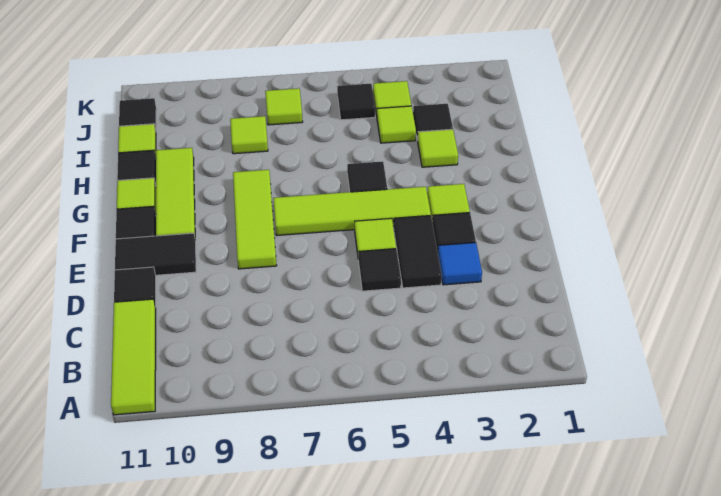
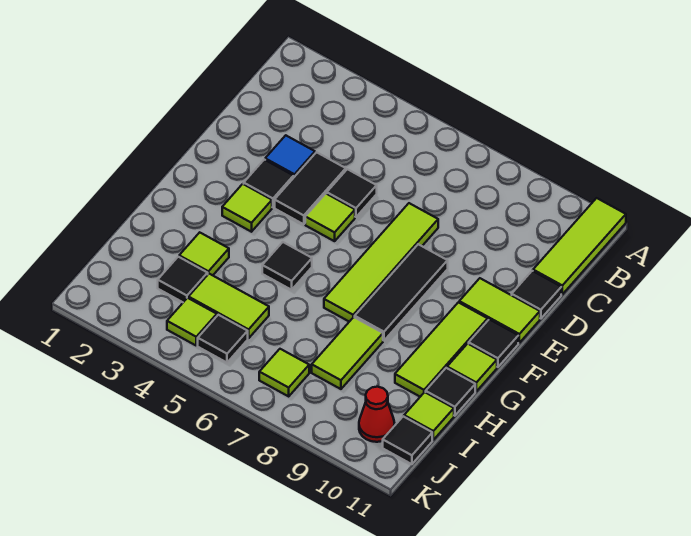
lime 1x3 tile [233,170,277,269] -> black 1x3 tile [355,244,448,341]
black 1x2 tile [115,233,196,275] -> lime 1x2 tile [459,278,540,343]
lime 1x4 tile [273,187,431,236] -> lime 1x4 tile turned to [324,203,438,322]
lime 1x1 tile [377,106,416,143] -> lime 1x2 tile [189,274,269,338]
lime 1x1 tile [230,116,268,154] -> lime 1x2 tile [312,317,383,389]
none -> red 1x1 cone [359,387,395,442]

